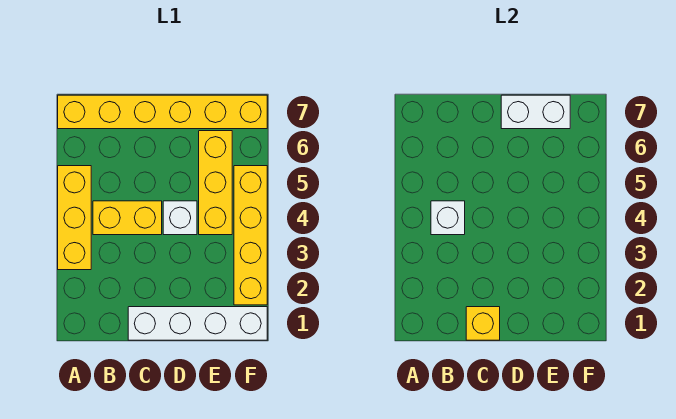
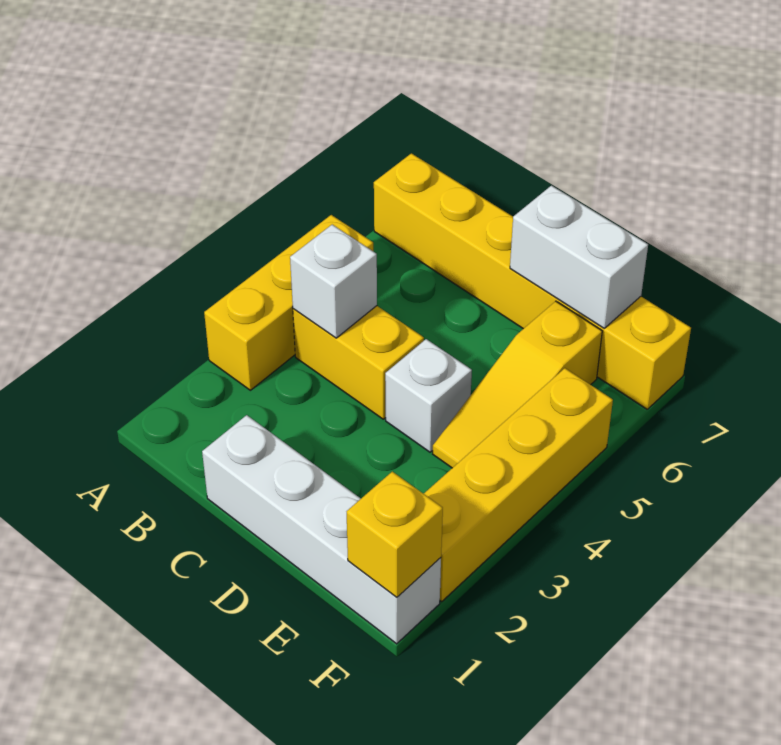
yellow 1x1 brick [466,307,500,340] -> yellow 1x1 brick moved to [347,471,443,597]
yellow 1x3 brick [199,131,232,235] -> yellow 1x3 slope [433,301,602,468]

